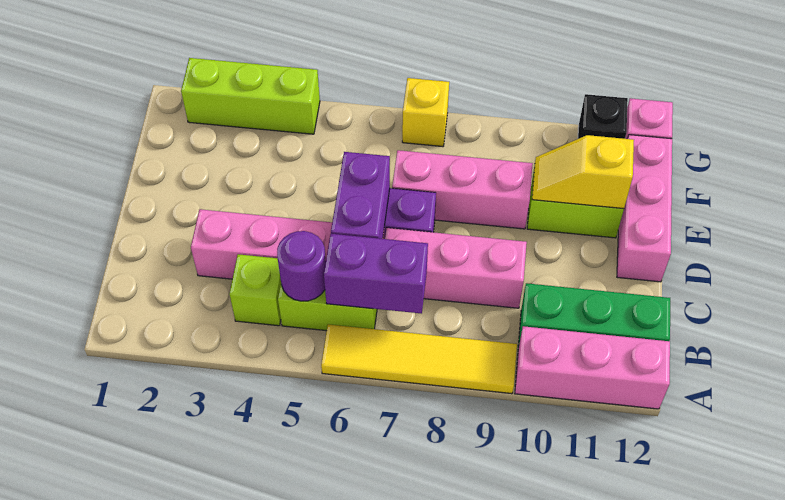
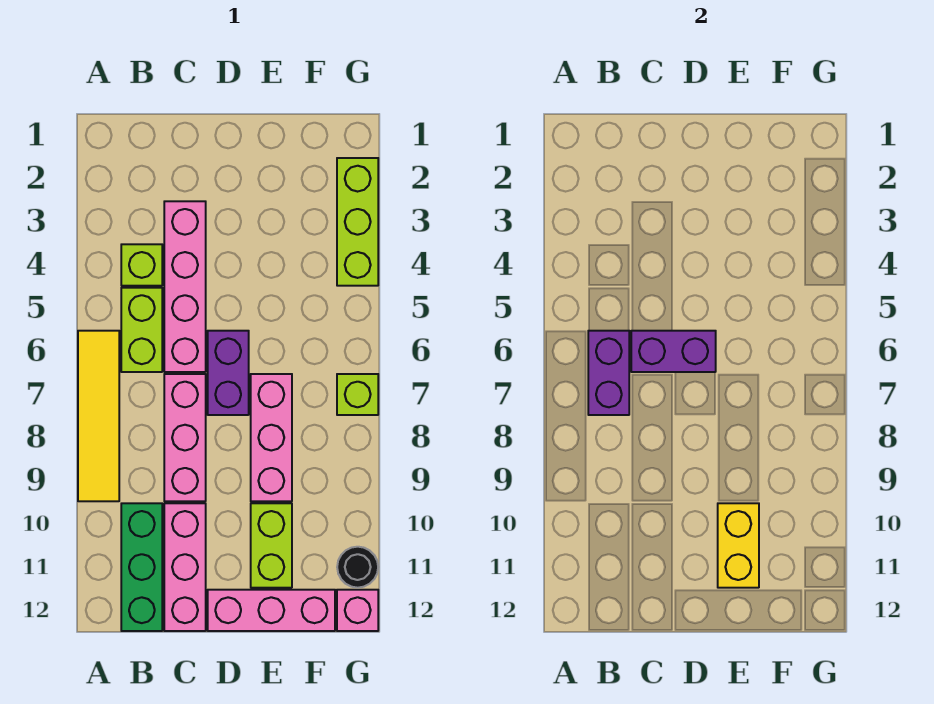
pink 1x3 brick [515,326,670,409] -> pink 1x3 brick moved to [164,503,206,631]
purple 1x1 round brick [277,231,326,301] -> none
yellow 1x2 slope [532,135,634,209] -> yellow 1x2 brick [718,503,759,588]
yellow 1x1 brick [402,78,449,147] -> lime 1x1 brick [337,374,378,415]
black 1x1 brick [578,94,628,139] -> black 1x1 round brick [337,547,378,588]

